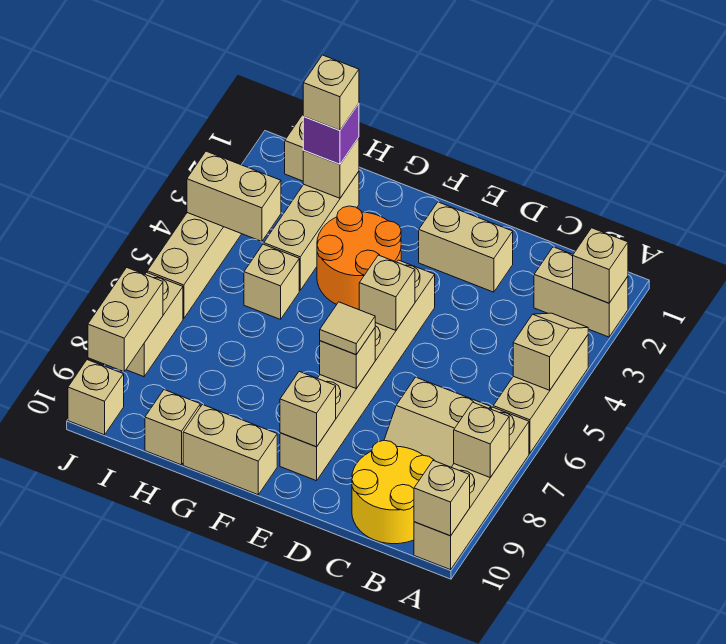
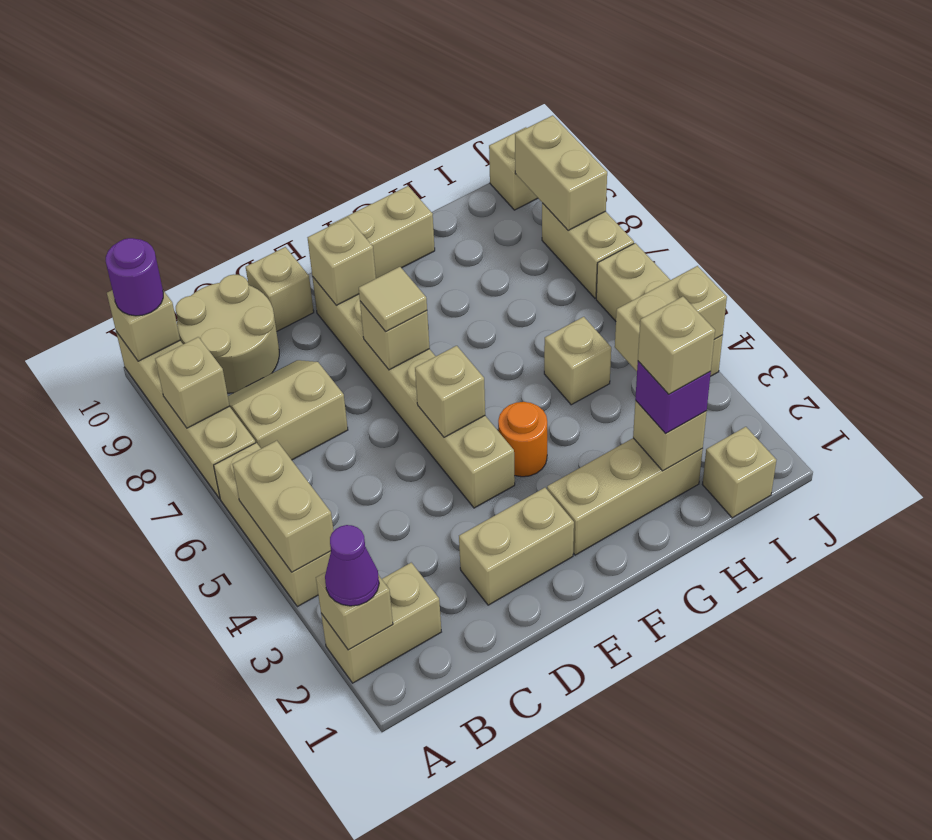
none -> purple 1x1 cone [325,525,379,606]
tan 1x2 slope [513,313,588,390] -> tan 1x2 brick [233,441,333,572]
none -> purple 1x1 round brick [106,238,163,316]
yellow 2x2 round brick [352,440,434,544] -> tan 2x2 round brick [176,274,279,393]
orange 2x2 round brick [317,206,401,309] -> orange 1x1 round brick [498,402,547,477]
tan 1x3 brick [264,172,359,290] -> tan 1x3 brick turned to [547,438,703,555]
tan 1x1 brick [145,390,200,465] -> tan 1x1 brick moved to [246,247,314,332]

